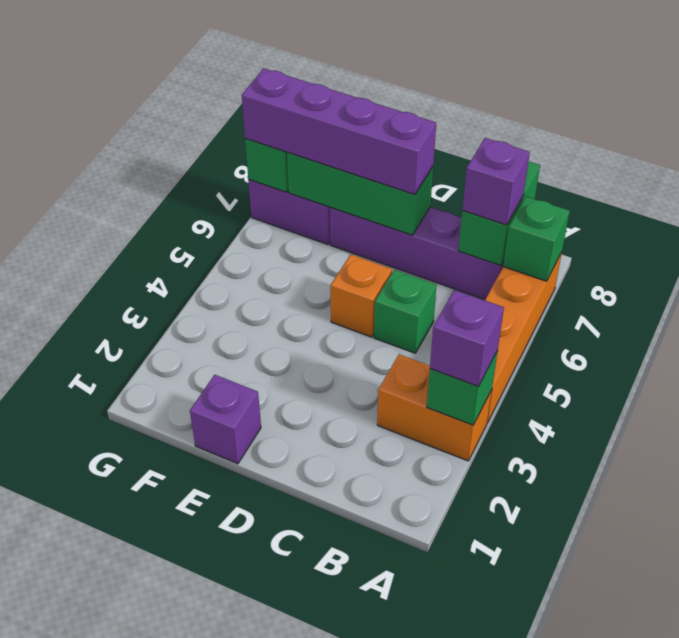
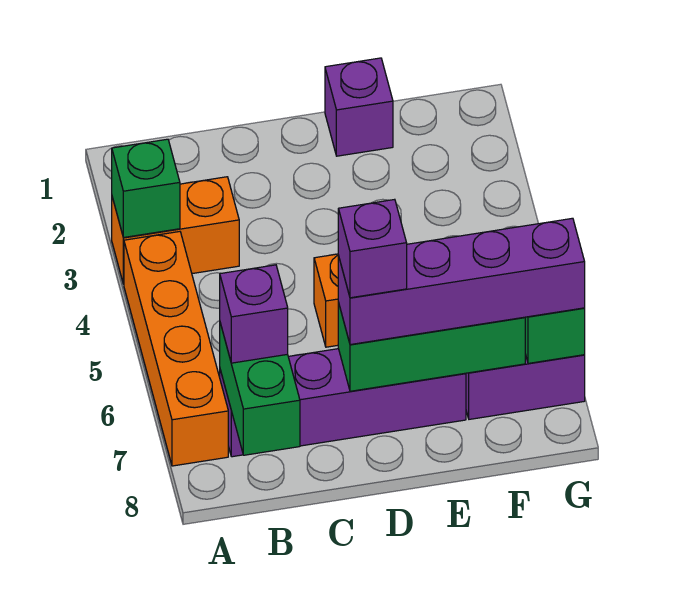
purple 1x1 brick [430,290,504,386] -> purple 1x1 brick moved to [338,199,407,298]
green 1x1 brick [503,196,570,281] -> none
green 1x1 brick [374,270,437,353] -> none

